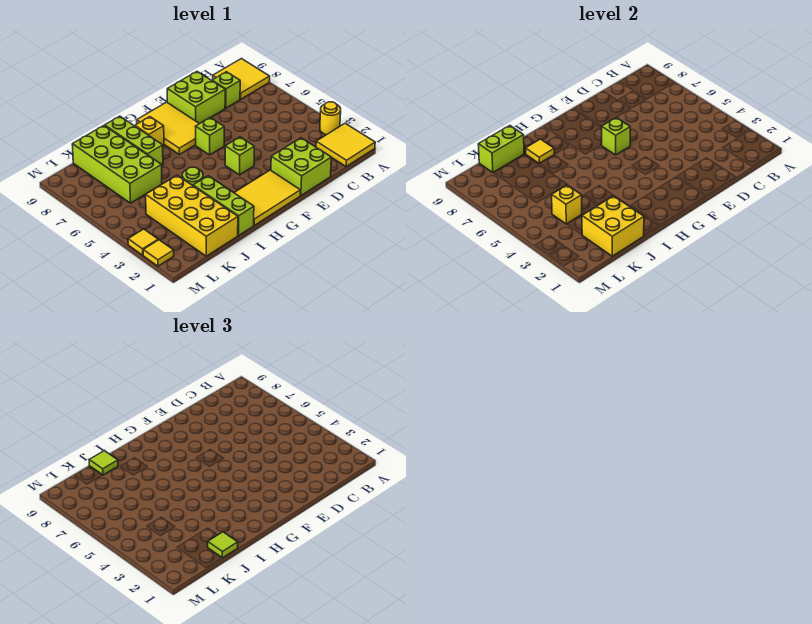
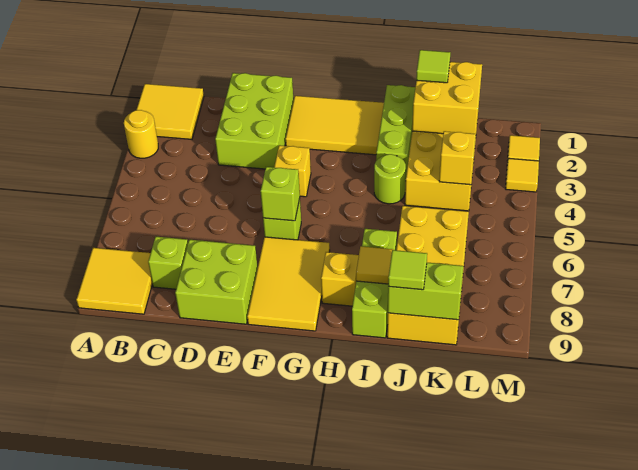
lime 2x2 brick [271,138,331,196] -> lime 2x3 brick [215,73,294,169]
lime 1x1 brick [225,137,254,175] -> yellow 1x1 brick [274,145,311,197]
lime 2x4 brick [72,126,162,203] -> yellow 2x4 brick [387,206,469,345]

